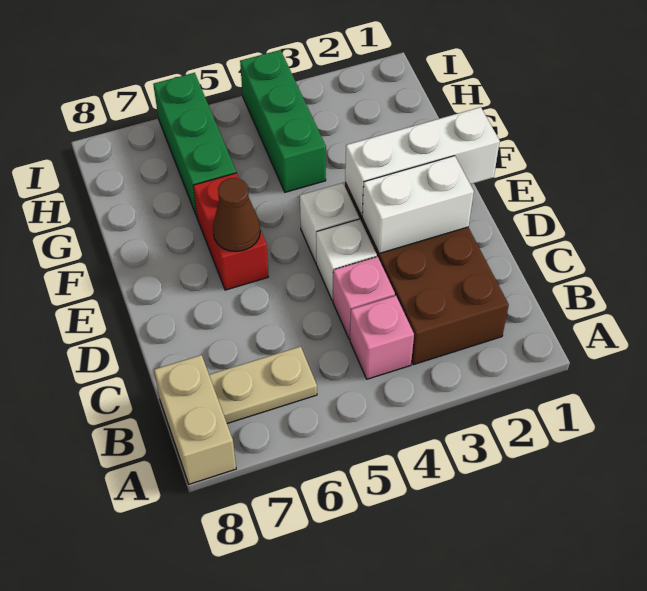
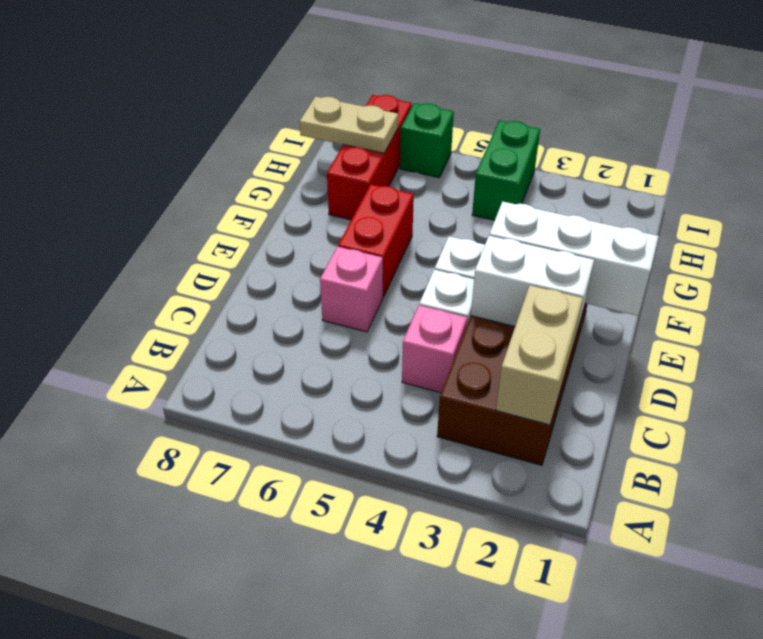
tan 1x2 brick [154,355,236,484] -> tan 1x2 brick moved to [496,285,583,425]
pink 1x1 brick [350,296,414,379] -> pink 1x1 brick moved to [320,247,383,332]
tan 1x2 plate [209,346,317,423] -> tan 1x2 plate moved to [300,97,398,153]
brown 1x1 cone [213,178,260,252] -> none
green 1x3 brick [240,50,326,192] -> green 1x2 brick [472,121,540,220]
green 1x3 brick [153,73,236,216] -> green 1x1 brick [400,103,454,178]
none -> red 1x3 brick [327,95,412,220]

